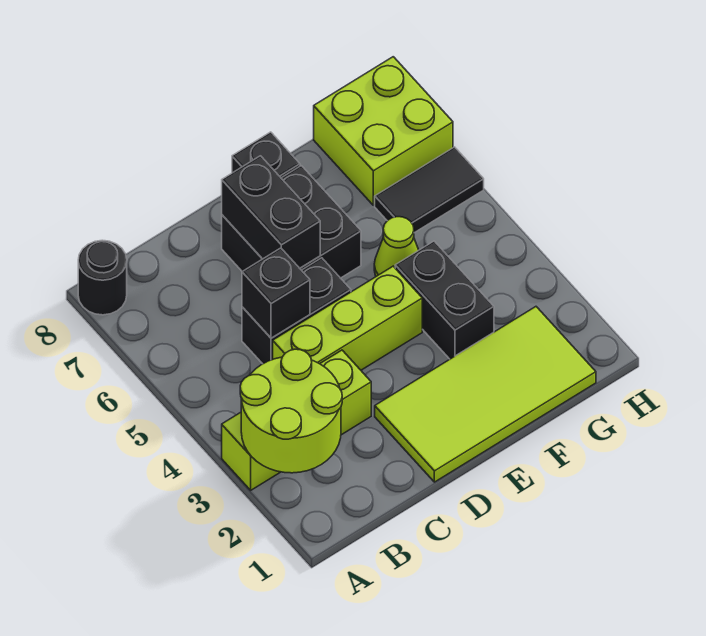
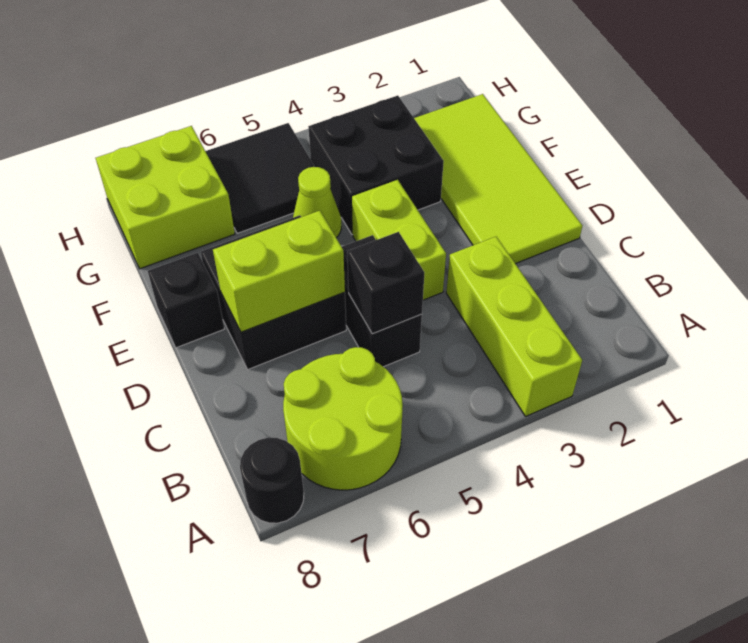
lime 2x2 round brick [240,349,342,473] -> lime 2x2 round brick moved to [283,347,403,490]
lime 1x3 brick [273,266,422,370] -> lime 1x2 brick [352,180,446,300]
black 1x2 brick [222,156,320,268] -> lime 1x2 brick [213,211,345,332]
black 1x2 brick [395,241,494,359] -> black 2x2 brick [308,95,444,235]
black 1x2 tile [375,147,484,233] -> black 2x2 tile [206,123,315,233]

